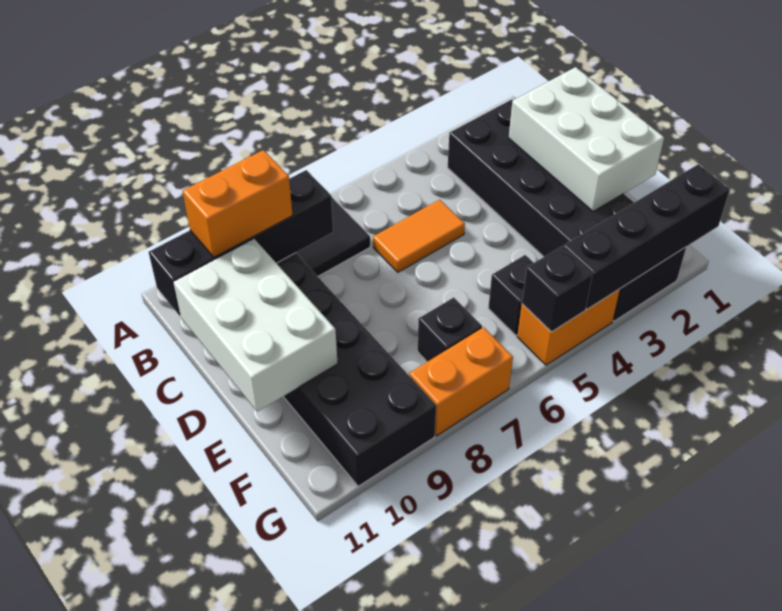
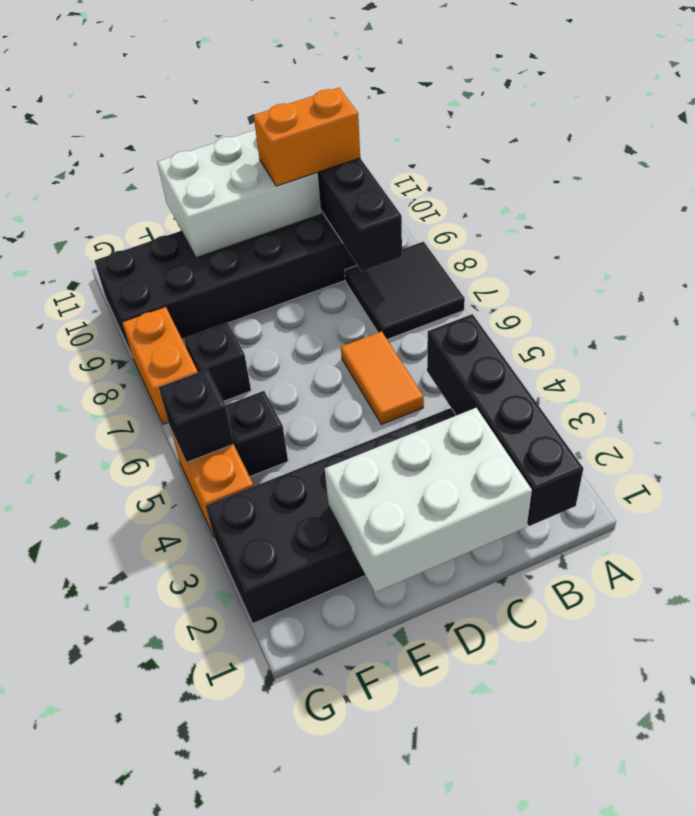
orange 1x2 brick [183,150,293,257] -> orange 1x2 brick turned to [254,88,360,186]
black 1x4 brick [563,164,730,309] -> black 1x4 brick moved to [427,314,583,526]

